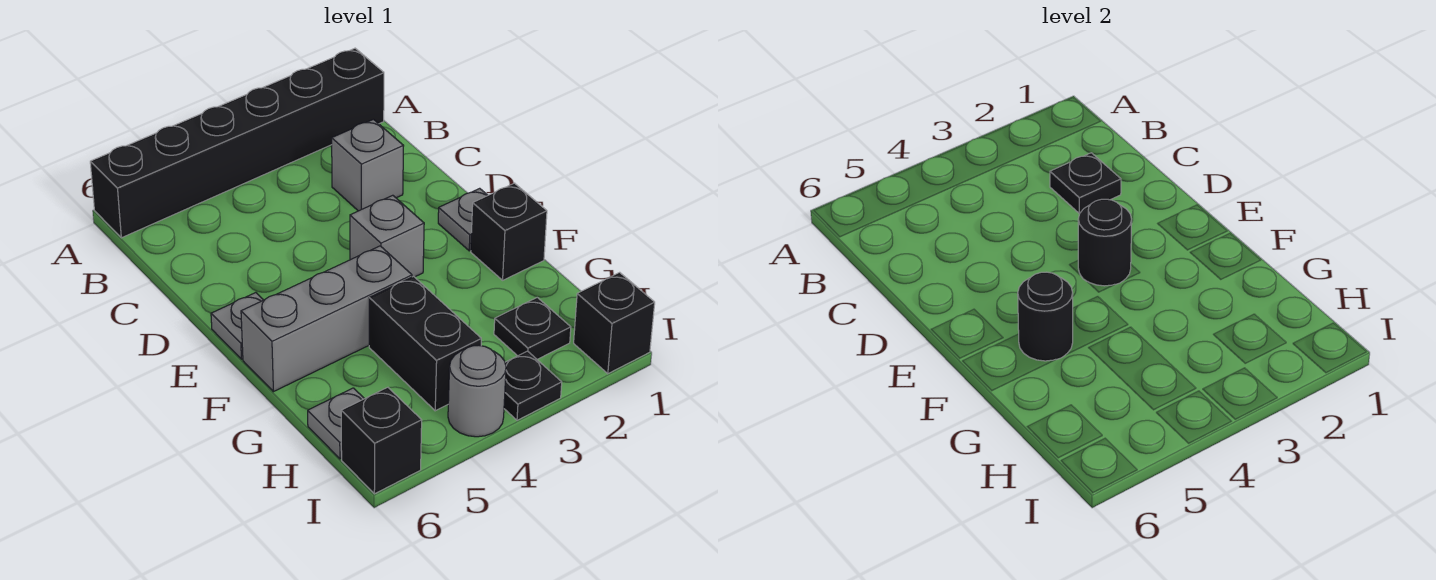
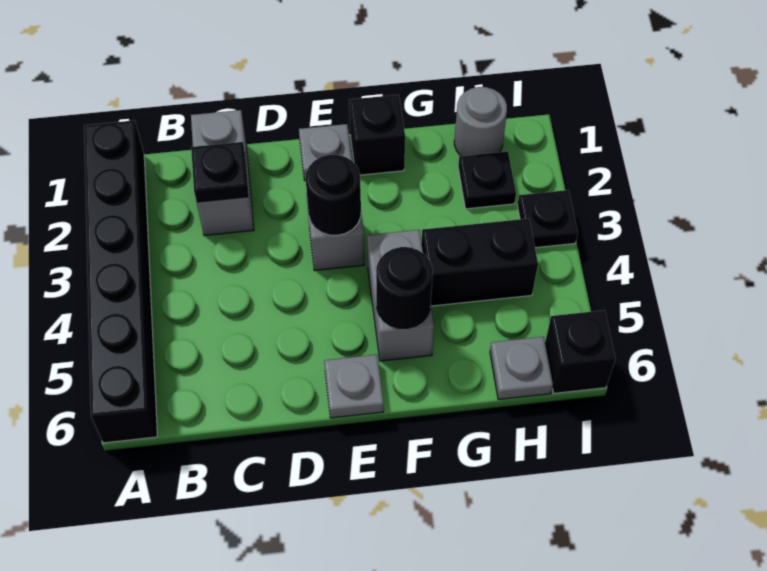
grey 1x1 brick [332,119,403,211] -> grey 1x2 brick [191,110,254,236]
grey 1x3 brick [241,246,412,392] -> grey 1x2 brick [367,230,434,361]
black 1x1 brick [574,272,655,374] -> none
grey 1x1 round brick [448,346,506,437] -> grey 1x1 round brick moved to [454,87,507,156]

